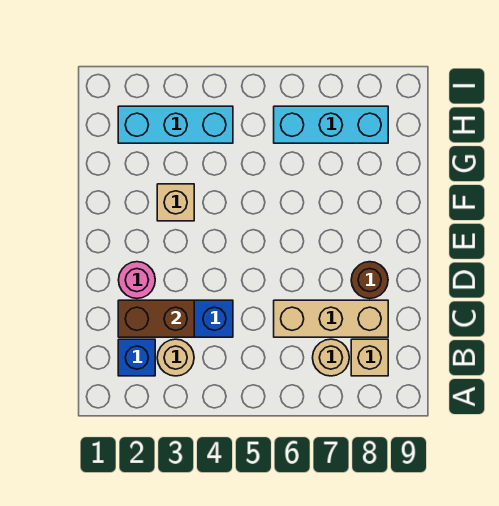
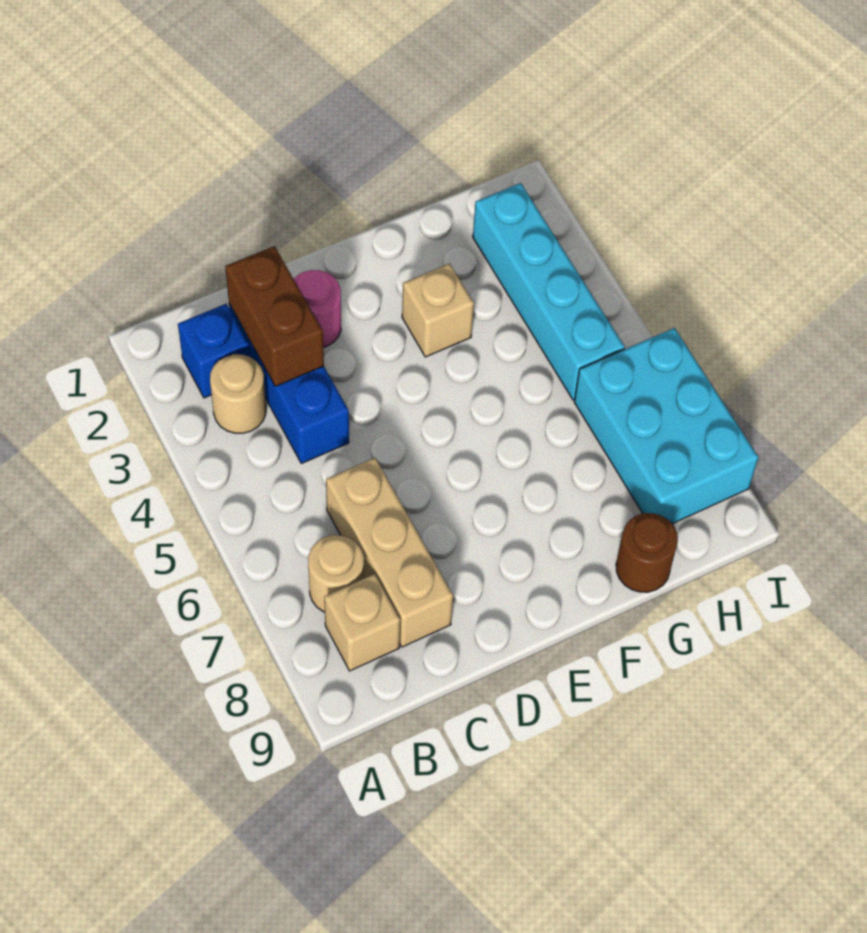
brown 1x1 round brick [351,262,388,299] -> brown 1x1 round brick moved to [616,513,678,592]
cyan 1x3 brick [118,106,233,143] -> cyan 1x4 brick [473,183,625,400]
cyan 1x3 brick [274,106,388,143] -> cyan 2x3 brick [574,328,758,524]

